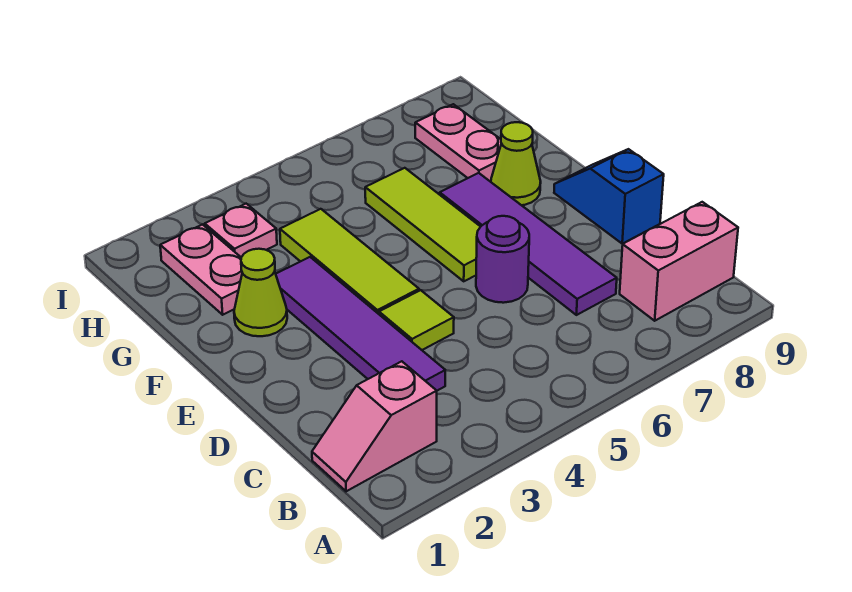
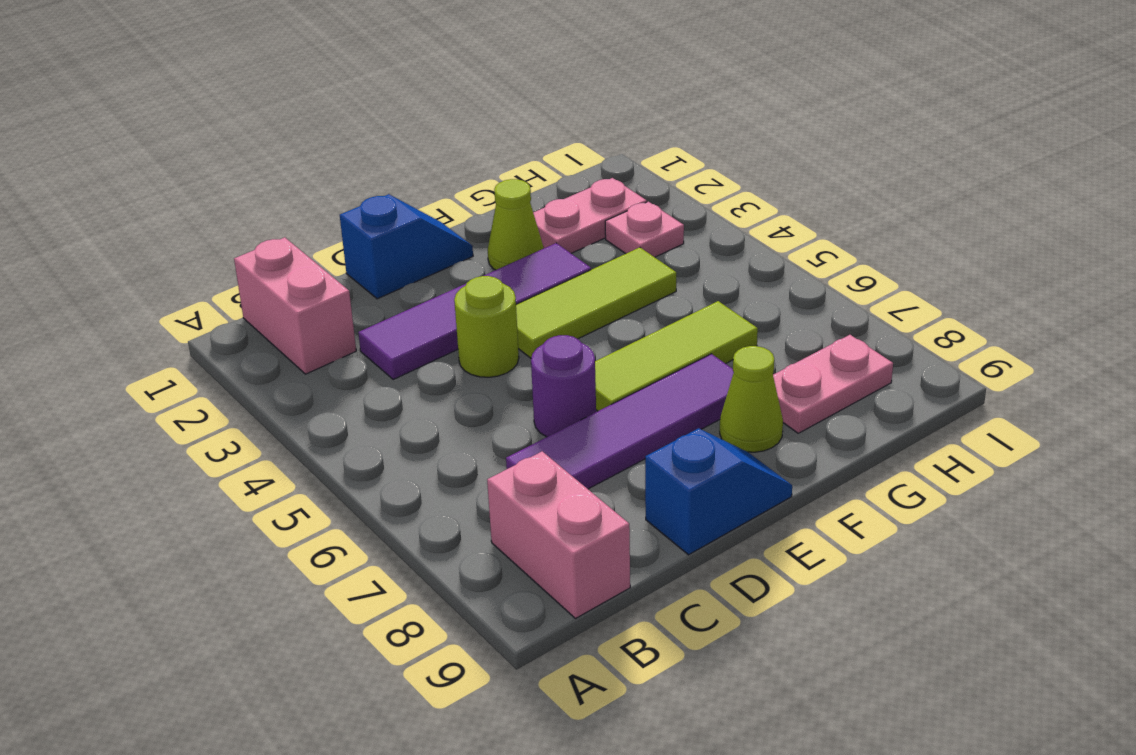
pink 1x2 slope [312,361,437,491] -> pink 1x2 brick [234,237,356,374]
none -> blue 1x2 slope [340,194,473,299]
lime 1x1 tile [379,290,454,350] -> lime 1x1 round brick [454,276,519,377]

